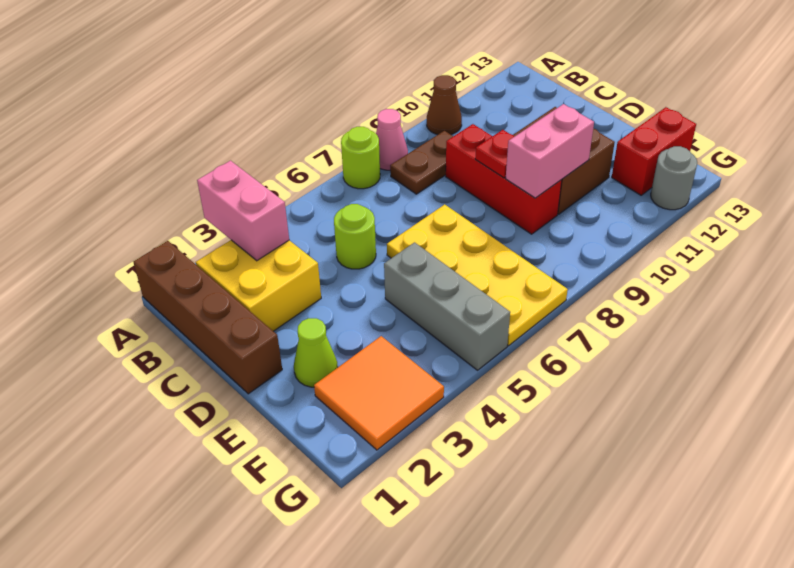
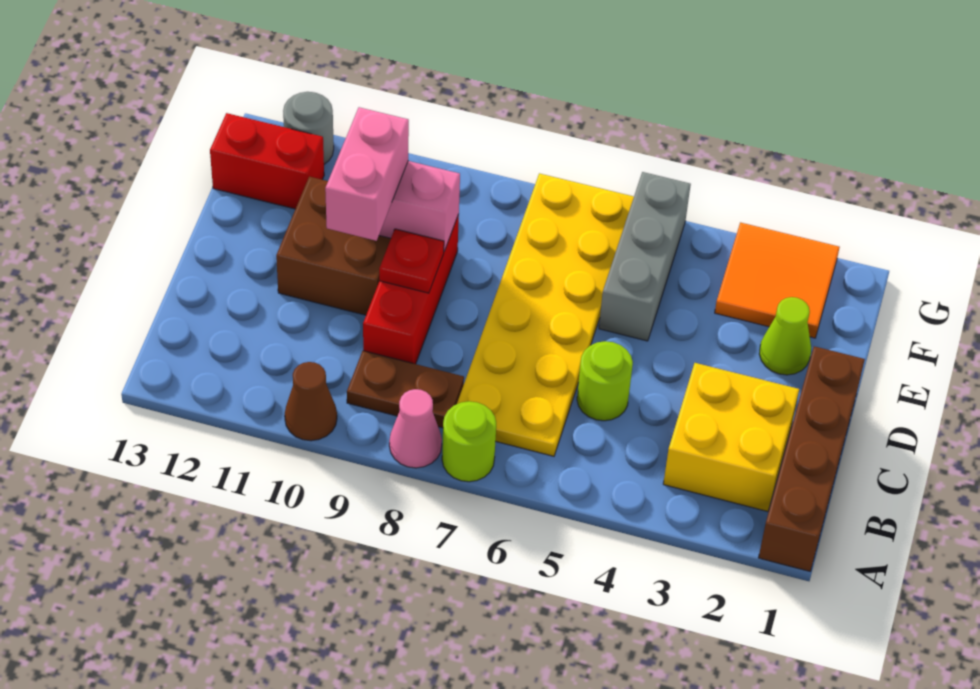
pink 1x2 brick [197,161,289,261] -> pink 1x2 brick moved to [325,107,409,241]
yellow 2x4 plate [387,204,568,346] -> yellow 2x6 plate [457,173,634,456]

